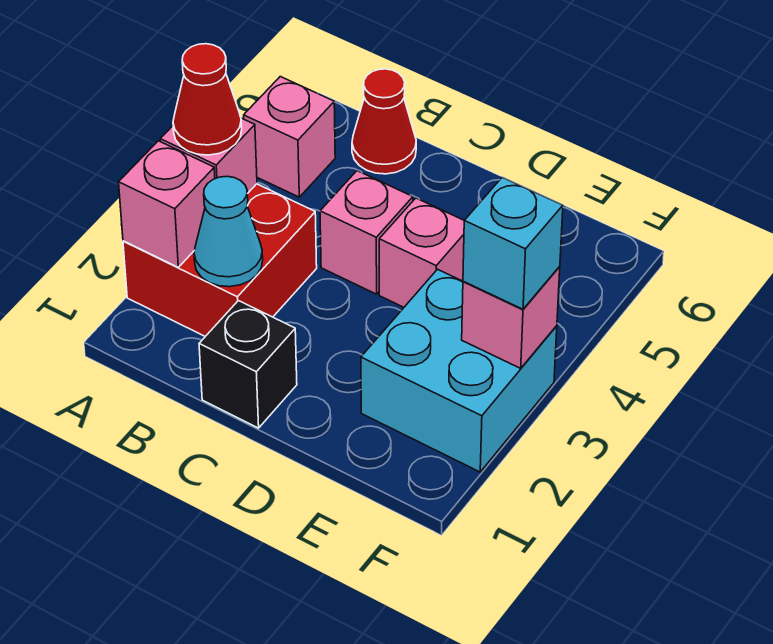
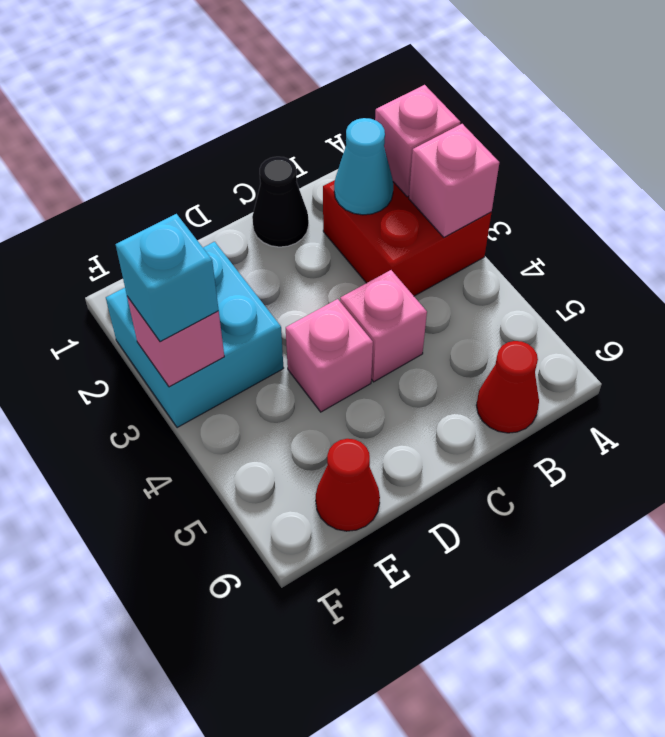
red 1x1 cone [173,44,242,155] -> red 1x1 cone moved to [316,439,380,531]
pink 1x1 brick [244,77,335,197] -> none
black 1x1 brick [199,301,297,428] -> black 1x1 cone [252,157,309,247]

